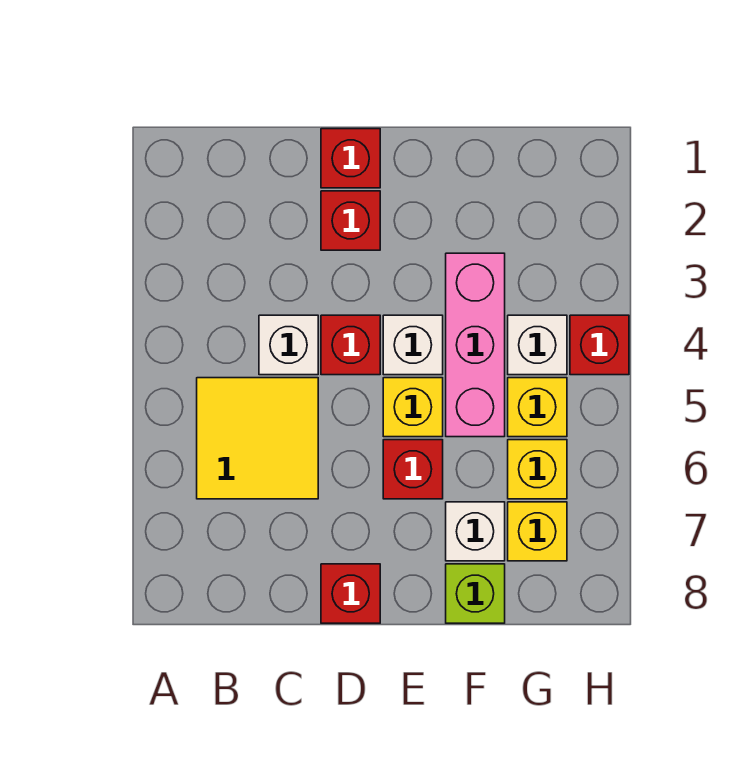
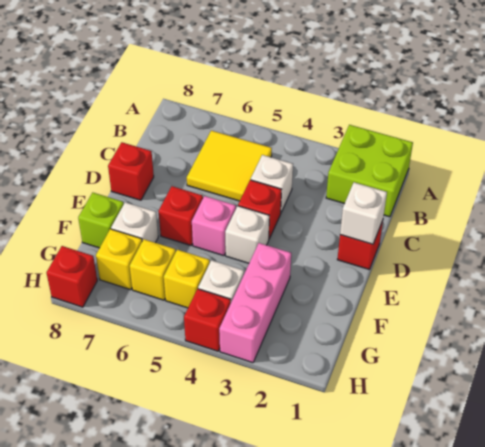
none -> lime 2x2 brick [326,125,413,217]
none -> white 1x1 brick [340,182,387,244]
red 1x1 brick [321,191,380,250] -> red 1x1 brick moved to [47,246,97,307]
yellow 1x1 brick [383,378,443,437] -> pink 1x1 brick [192,196,236,256]
pink 1x3 brick [446,253,505,437] -> pink 1x3 brick turned to [219,243,291,363]

